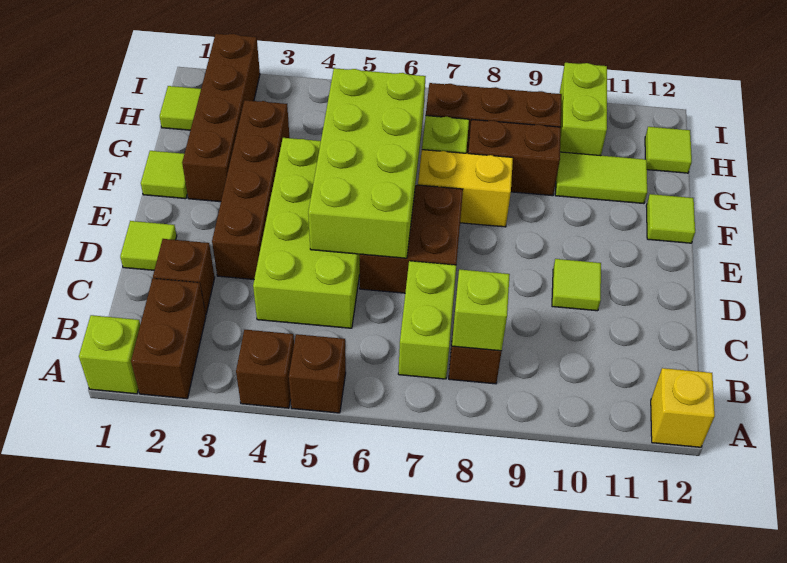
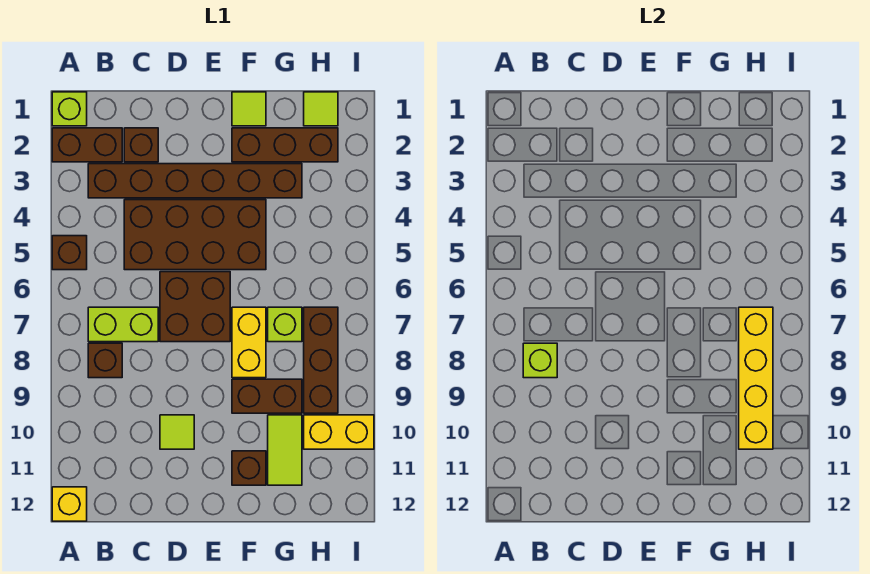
brown 1x1 brick [236,330,294,408] -> brown 1x1 brick moved to [232,451,266,485]
lime 2x4 brick [253,138,360,328] -> brown 2x4 brick [124,200,266,270]
lime 1x1 tile [120,221,177,270] -> none
brown 1x4 brick [212,100,290,279] -> brown 1x6 brick [88,164,302,198]
lime 2x4 brick [308,68,426,258] -> none
brown 1x4 brick [182,34,260,202] -> brown 1x3 brick [232,128,338,162]
lime 1x1 tile [646,194,695,243] -> none
brown 1x2 brick [468,120,561,196] -> brown 1x2 brick turned to [232,379,302,413]
none -> yellow 1x4 brick [739,307,773,449]
lime 1x2 brick [560,63,607,156] -> yellow 1x2 brick [304,415,374,449]
lime 1x1 tile [645,127,692,173] -> none

